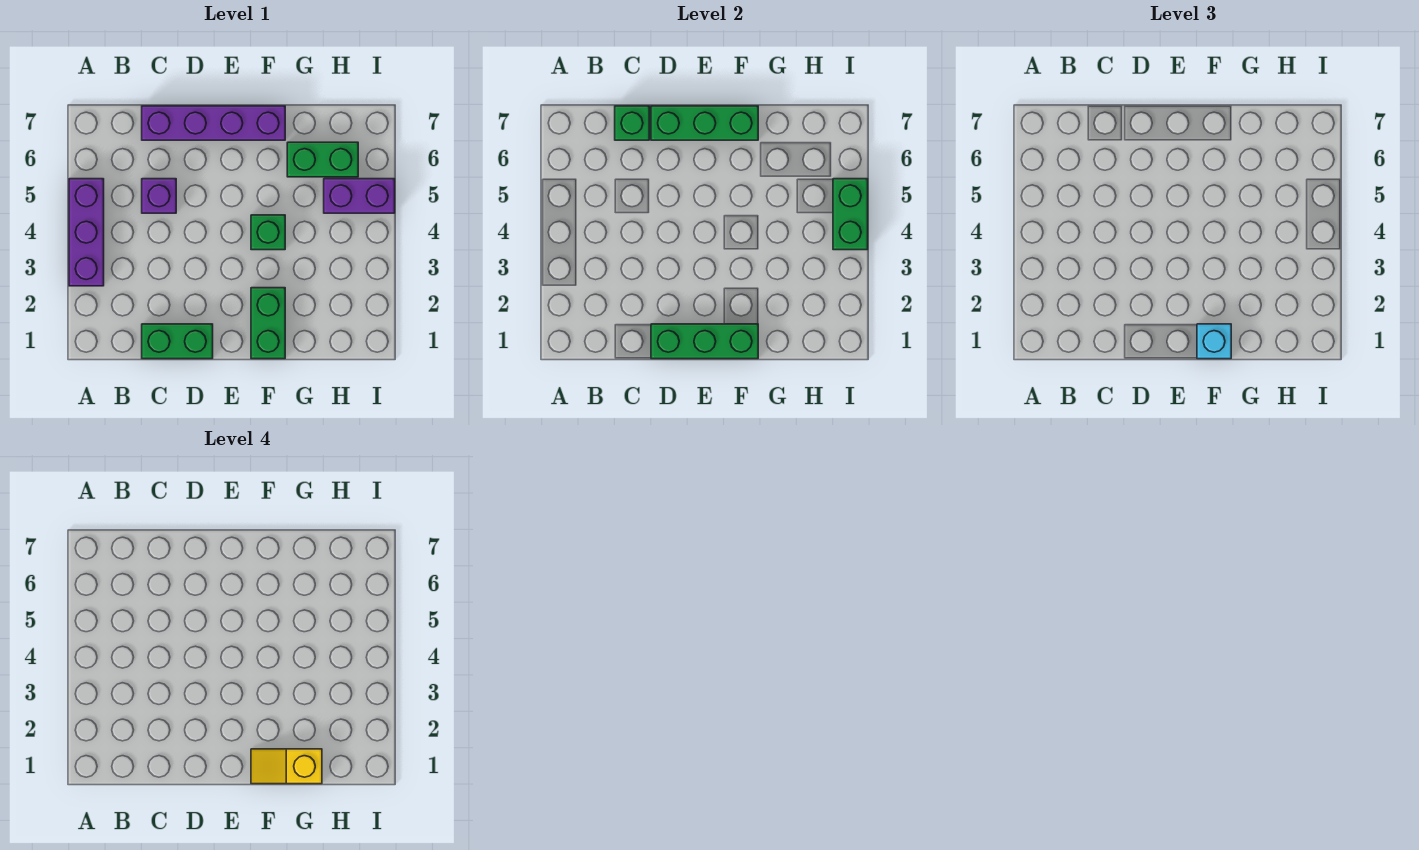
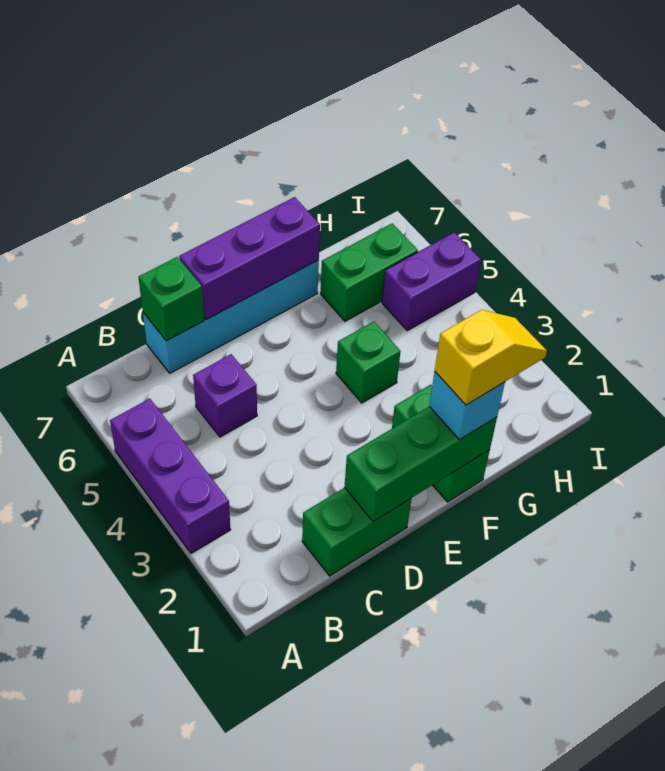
purple 1x4 brick [142,106,285,140] -> cyan 1x4 brick [143,260,319,373]
green 1x3 brick [651,106,758,140] -> purple 1x3 brick [179,197,320,320]
yellow 1x2 slope [251,749,322,784] -> yellow 1x2 slope turned to [435,310,547,405]
green 1x2 brick [833,179,868,250] -> none

